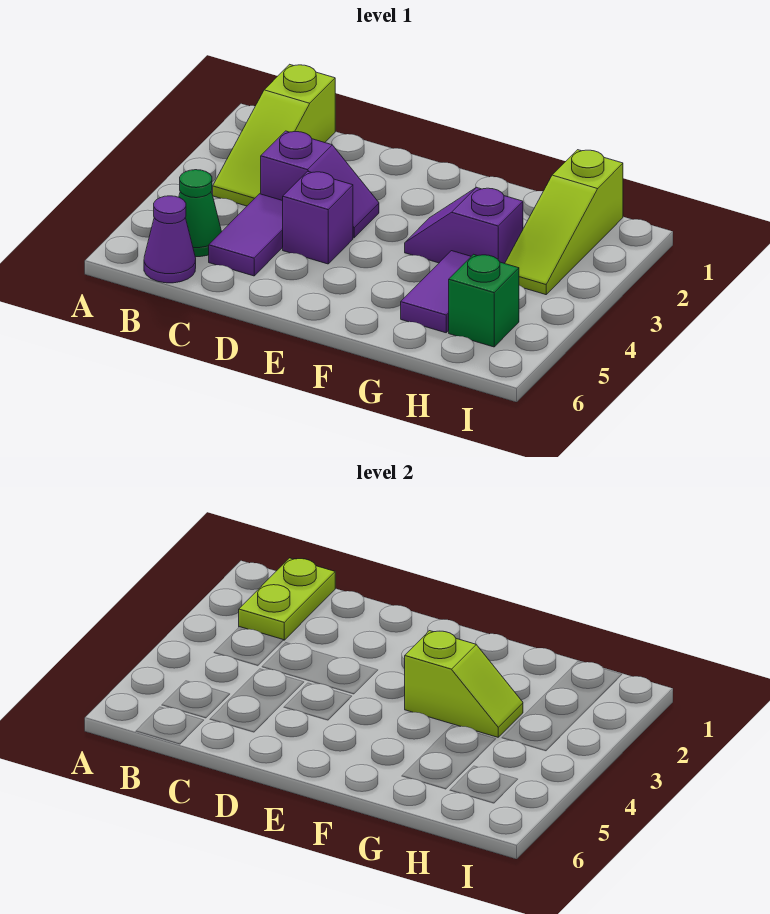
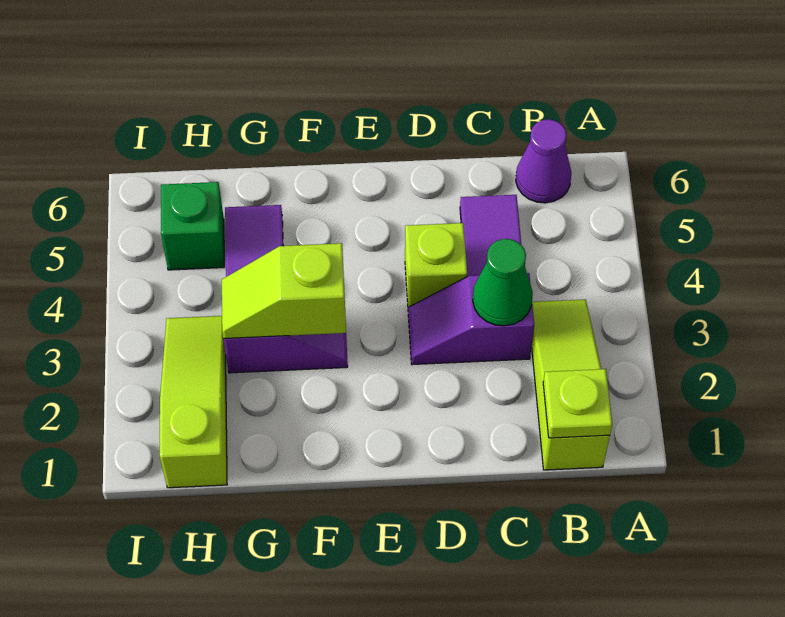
lime 1x2 plate [239,558,335,640] -> lime 1x1 plate [543,369,612,438]
green 1x1 cone [179,170,222,257] -> green 1x1 cone moved to [473,239,533,326]
purple 1x1 brick [283,171,353,264] -> lime 1x1 brick [405,223,467,307]

